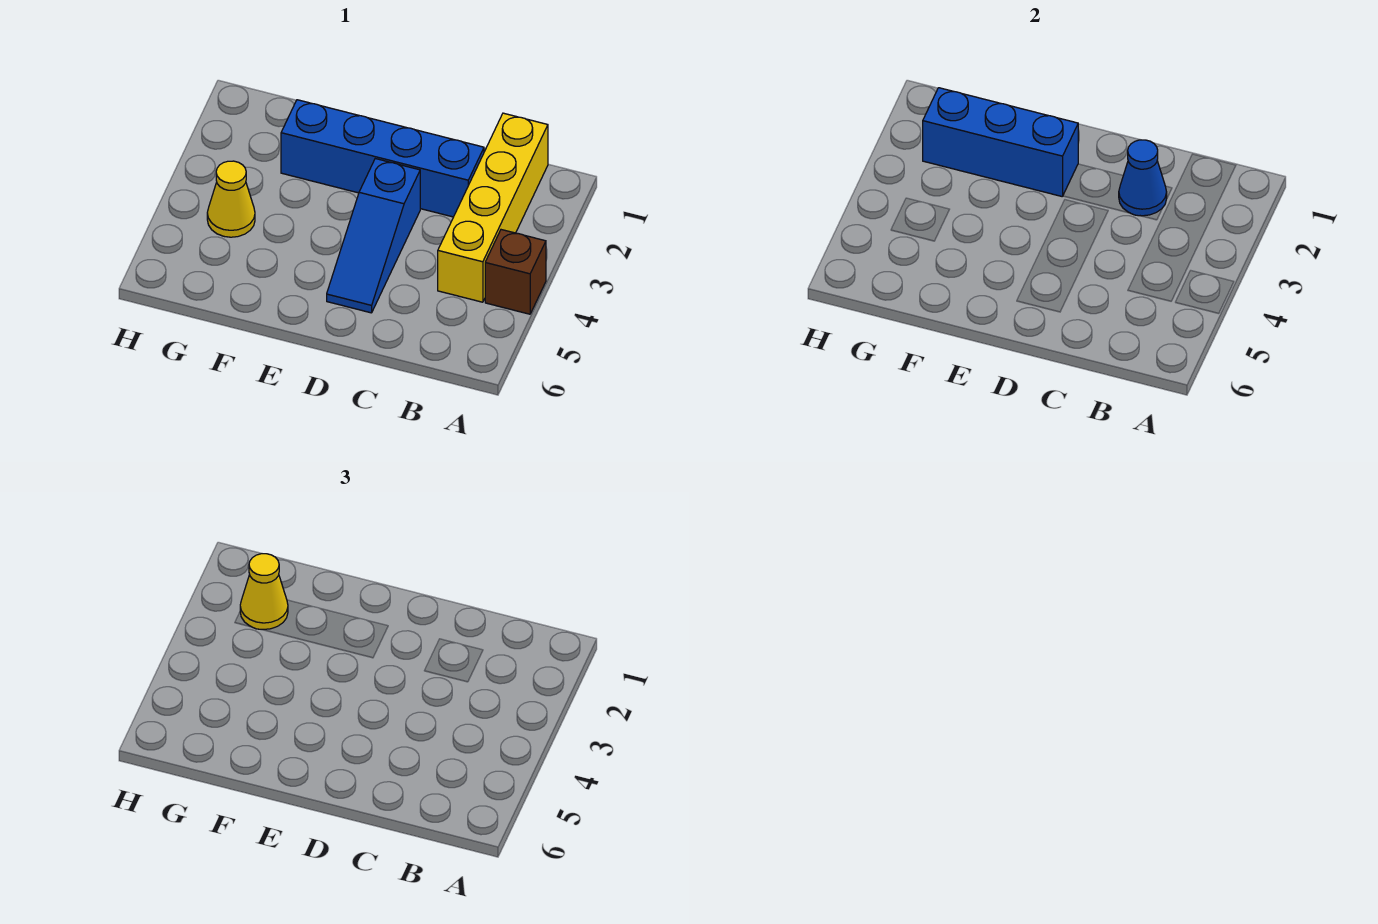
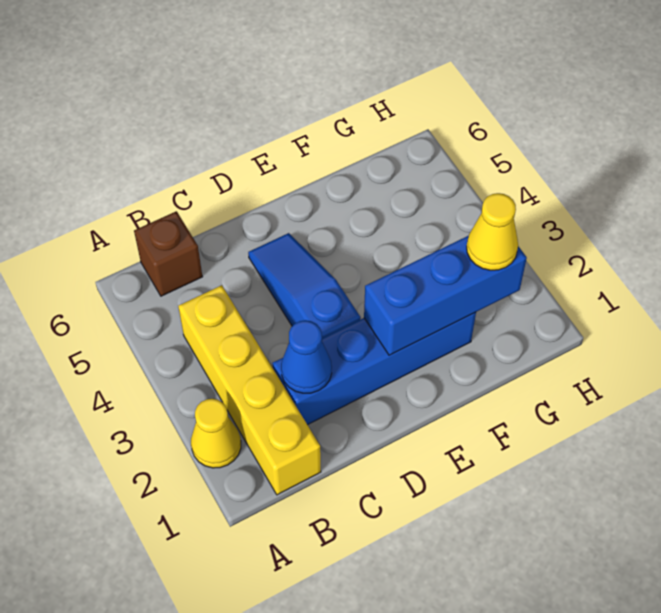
brown 1x1 brick [485,230,546,314] -> brown 1x1 brick moved to [134,211,202,296]
yellow 1x1 cone [207,161,255,237] -> yellow 1x1 cone moved to [191,399,241,468]

